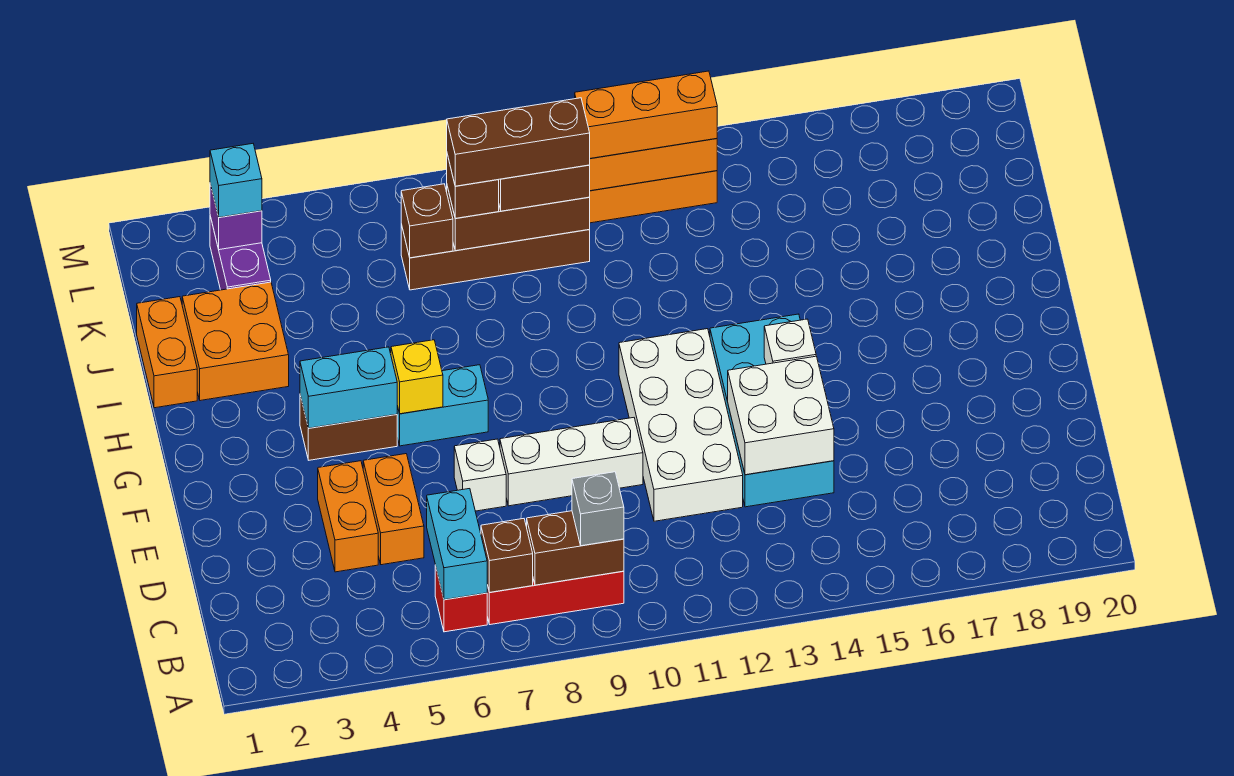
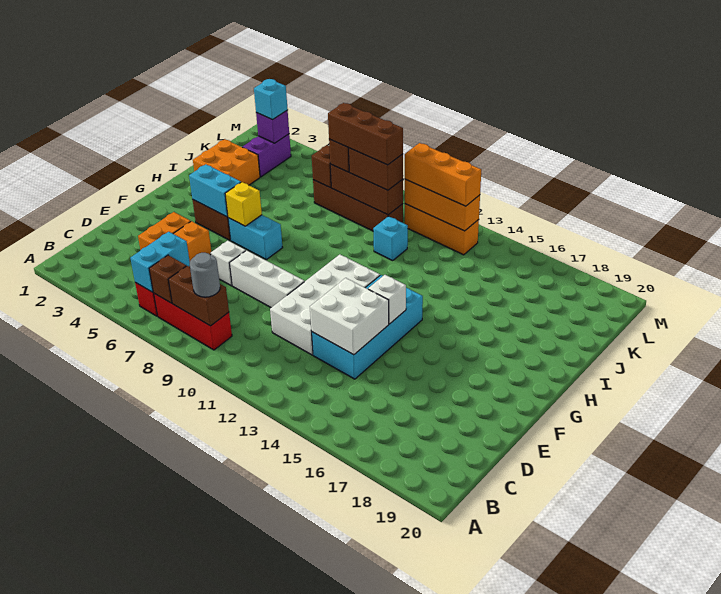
grey 1x1 brick [572,472,624,546] -> grey 1x1 round brick [190,253,220,297]
orange 1x2 brick [137,297,197,408] -> none
none -> cyan 1x1 brick [373,216,408,261]

